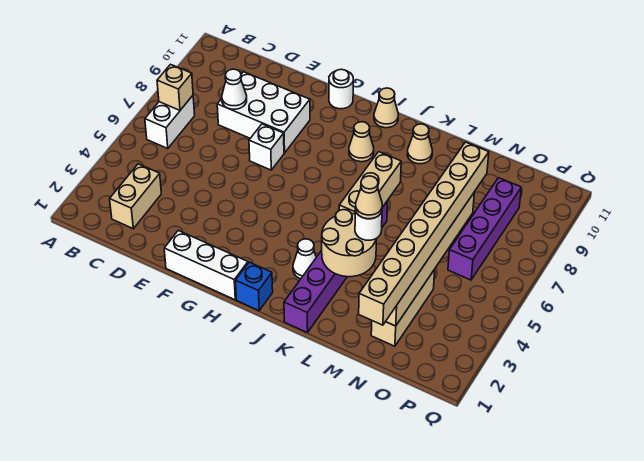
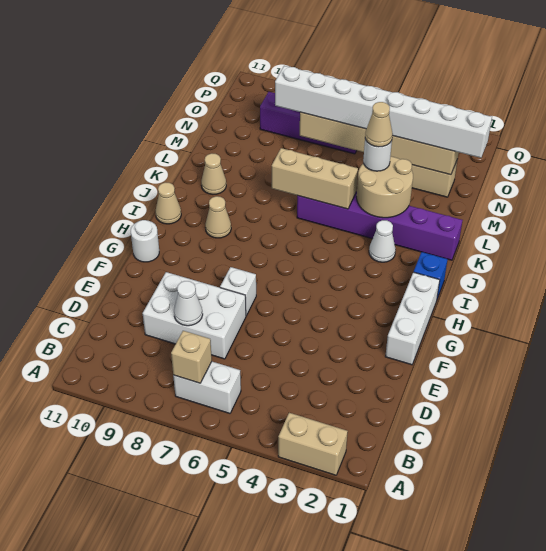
tan 1x2 brick [110,164,161,229] -> tan 1x2 brick moved to [278,413,348,475]
white 2x3 brick [217,72,310,153] -> white 2x3 brick turned to [143,272,246,359]
tan 1x8 brick [359,142,489,325] -> white 1x8 brick [275,66,492,158]

